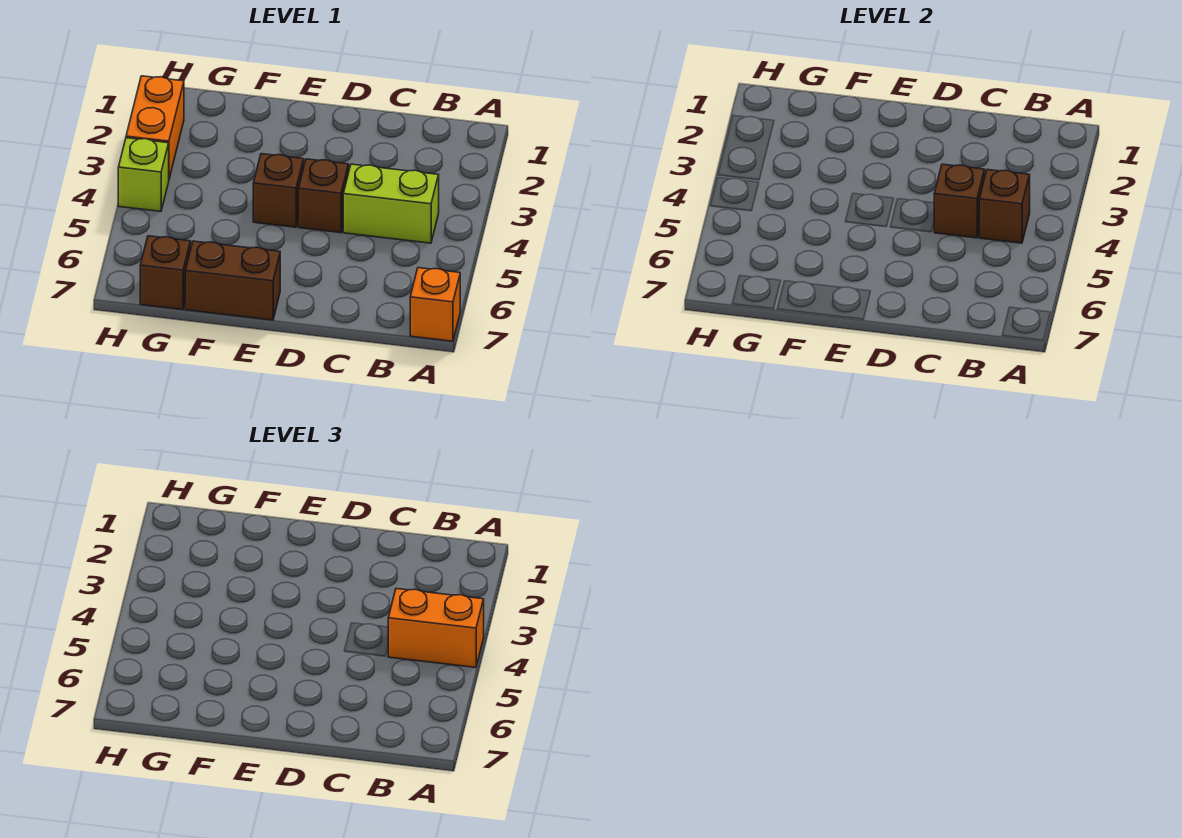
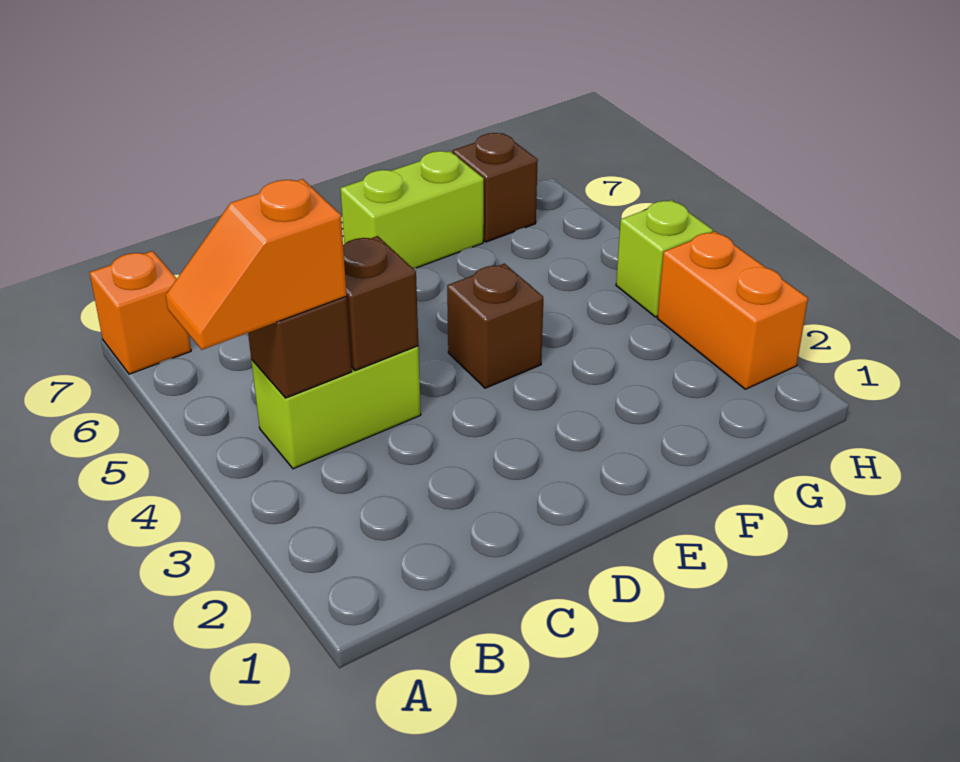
orange 1x2 brick [388,589,484,667] -> orange 1x2 slope [166,179,347,350]
brown 1x1 brick [298,159,349,233] -> none
brown 1x2 brick [185,241,280,320] -> lime 1x2 brick [341,151,484,268]

